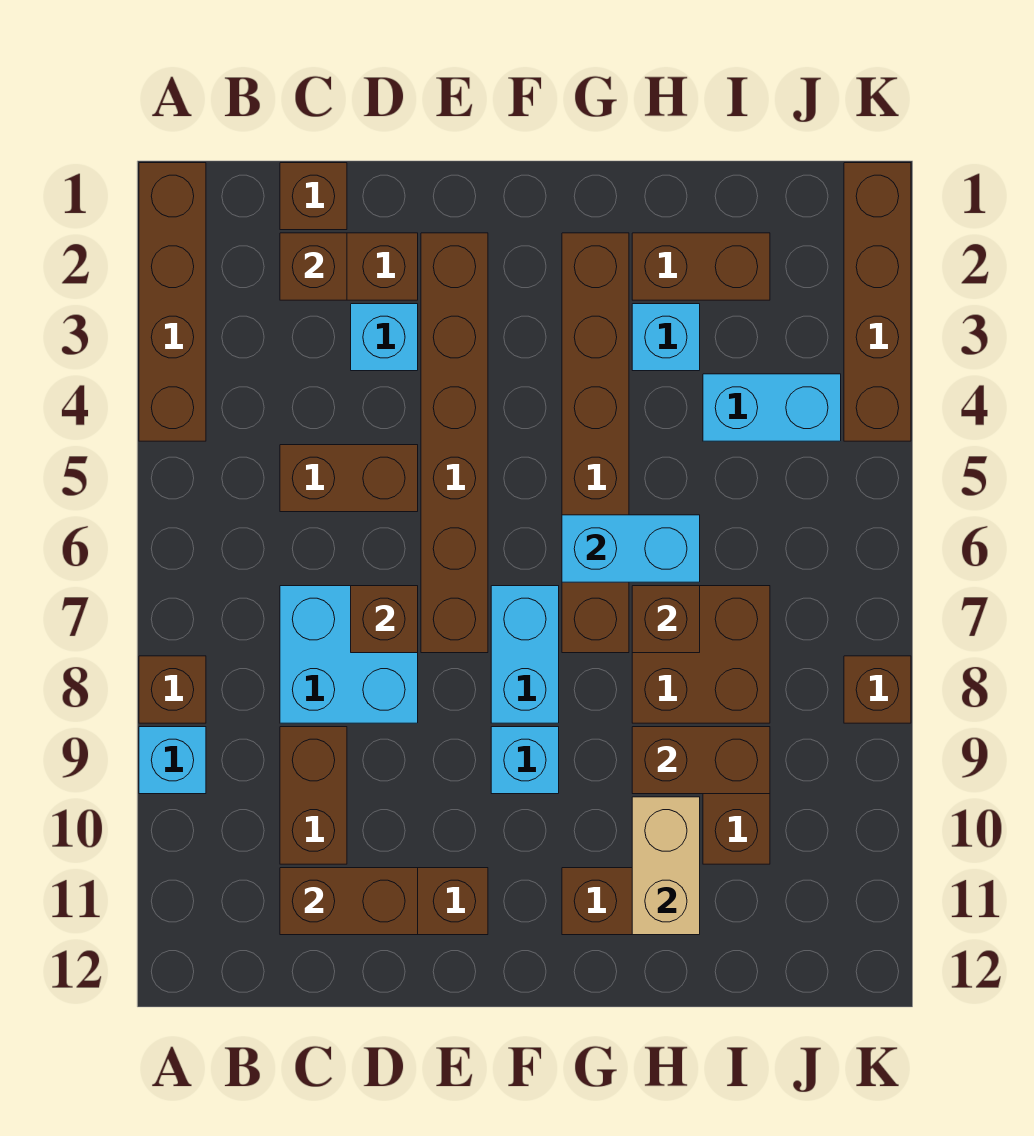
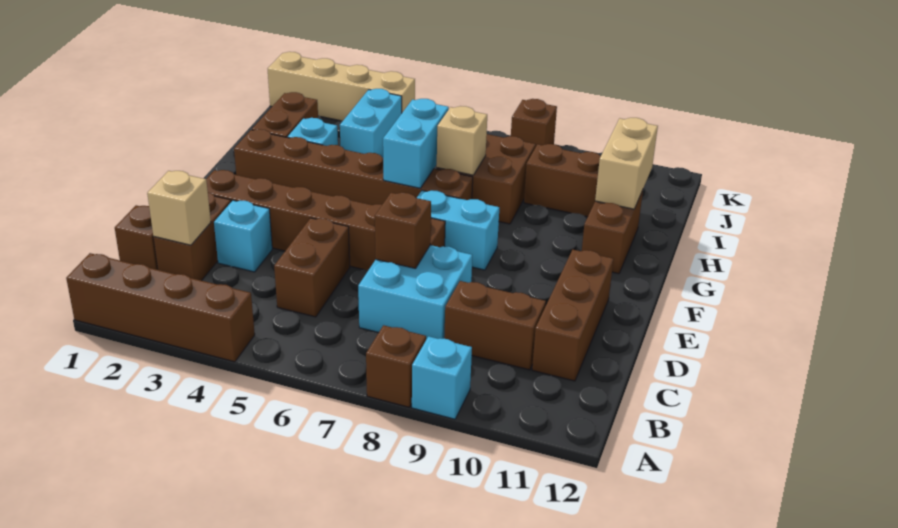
brown 1x1 brick [280,233,347,300] -> tan 1x1 brick [147,171,211,245]
brown 1x2 brick [280,868,418,935] -> none
cyan 1x1 brick [491,727,559,794] -> none
brown 1x1 brick [632,586,700,653] -> tan 1x1 brick [437,106,487,175]
brown 1x2 brick [632,727,770,794] -> none
tan 1x2 brick [632,797,700,935] -> tan 1x2 brick turned to [595,118,658,209]
brown 1x4 brick [844,163,911,441] -> tan 1x4 brick [268,52,415,121]

